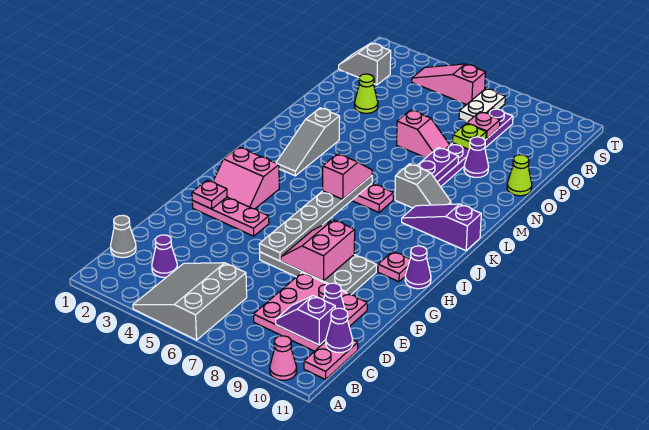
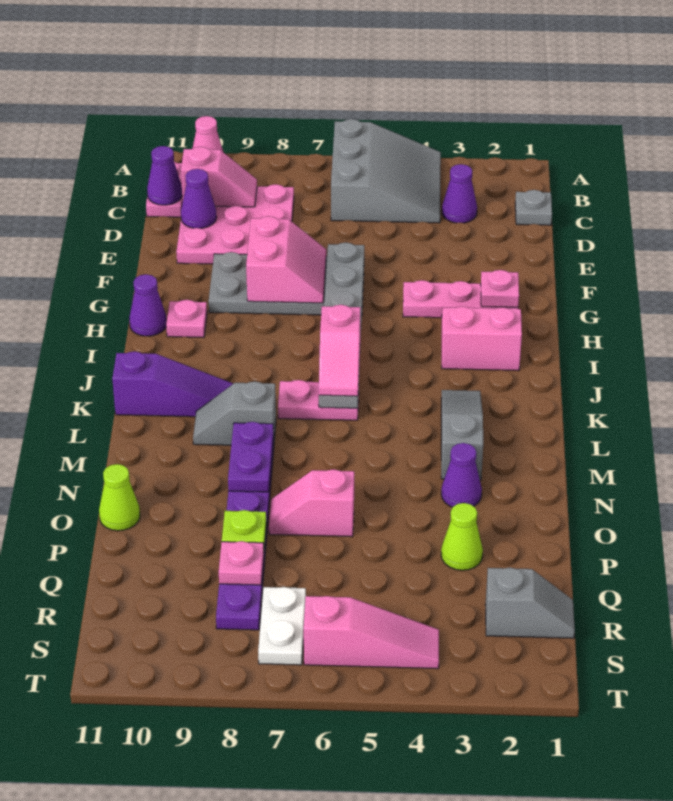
grey 1x1 cone [111,215,136,258] -> grey 1x1 plate [515,190,552,225]
purple 1x2 slope [276,296,335,345] -> pink 1x2 slope [181,147,257,207]
purple 1x1 cone [464,137,489,177] -> purple 1x1 cone moved to [441,443,482,507]

